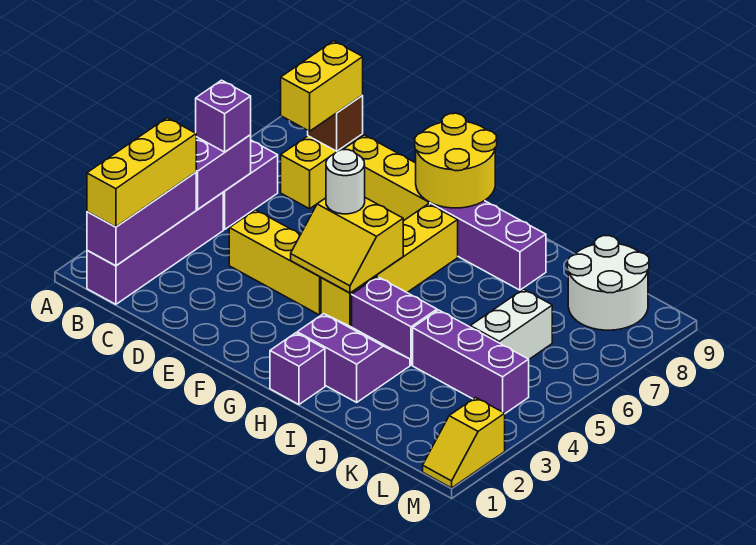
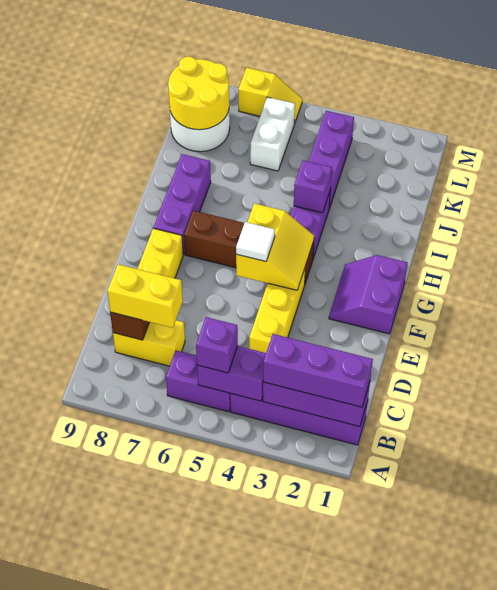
yellow 1x3 brick [87,118,196,227] -> purple 1x3 brick [263,334,373,407]
white 1x1 round brick [326,150,365,214] -> white 1x1 tile [236,222,275,261]
yellow 2x2 round brick [415,113,497,208] -> yellow 2x2 round brick moved to [168,57,229,130]
yellow 1x4 brick [321,204,458,327] -> brown 1x4 brick [184,211,314,283]
purple 1x1 brick [270,333,325,404] -> purple 1x1 brick moved to [294,160,332,213]
purple 2x2 slope [297,314,410,402] -> purple 2x2 slope moved to [329,255,407,334]
white 1x2 brick [470,289,552,359] -> white 1x2 brick turned to [250,97,295,171]
yellow 1x2 slope [423,398,505,488] -> yellow 1x2 slope moved to [238,68,302,124]

